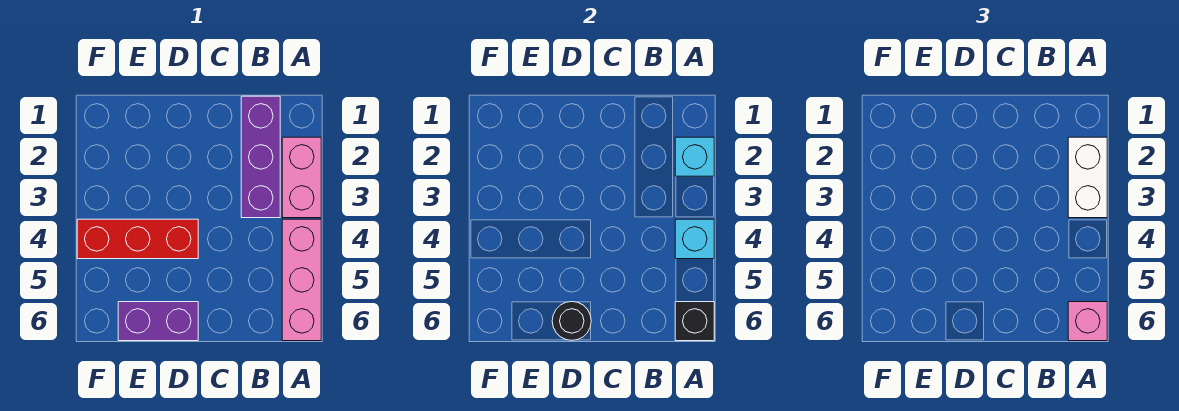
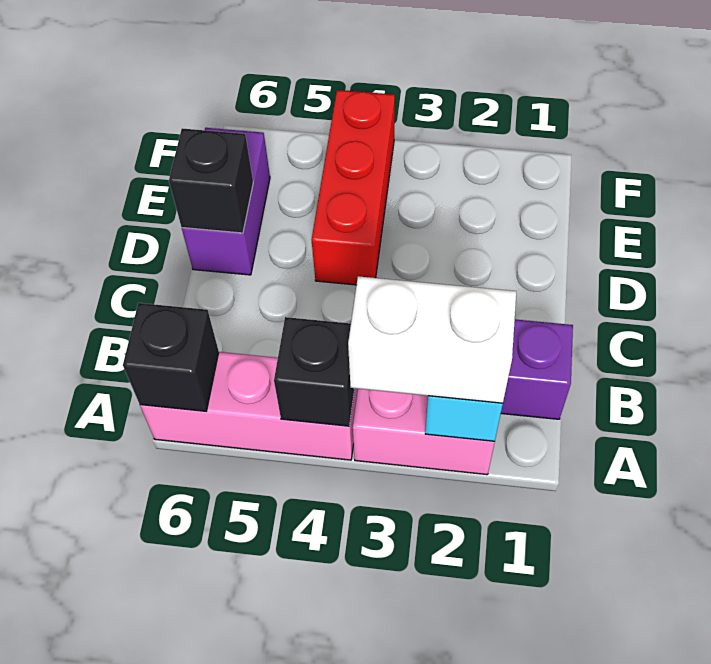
cyan 1x1 brick [675,219,714,259] -> black 1x1 brick [274,317,354,426]
pink 1x1 brick [1068,302,1107,341] -> none
black 1x1 round brick [552,302,591,340] -> black 1x1 brick [169,128,253,233]

